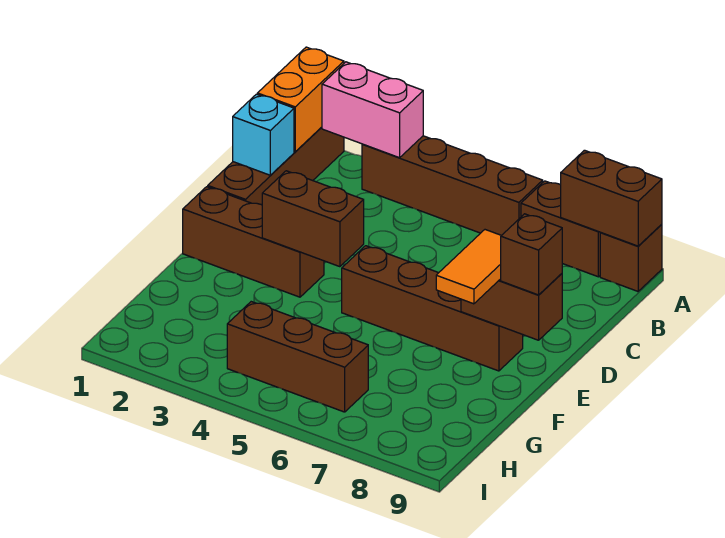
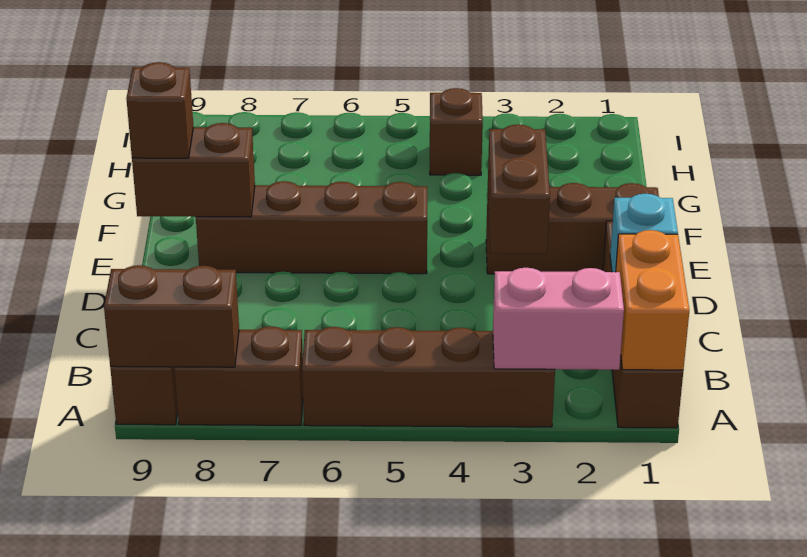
brown 1x2 brick [262,171,364,267] -> brown 1x2 brick turned to [488,125,550,254]
orange 1x2 tile [436,230,502,304] -> none
brown 1x3 brick [227,302,368,412] -> brown 1x1 brick [430,88,483,175]

